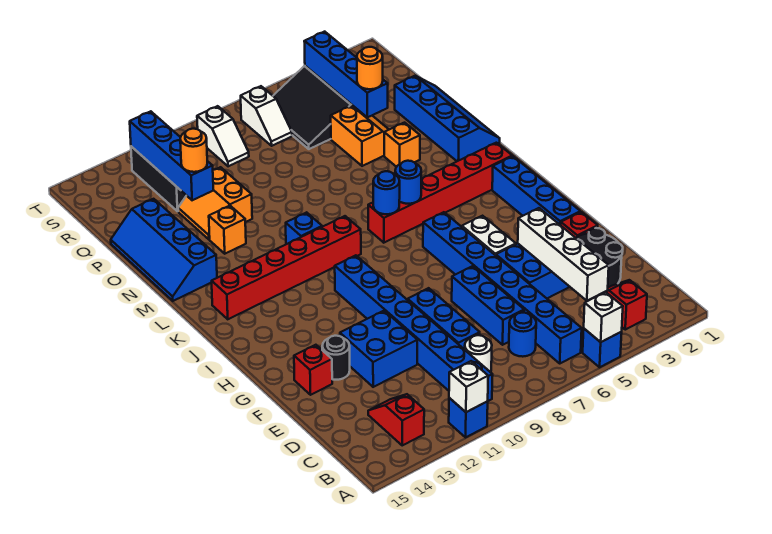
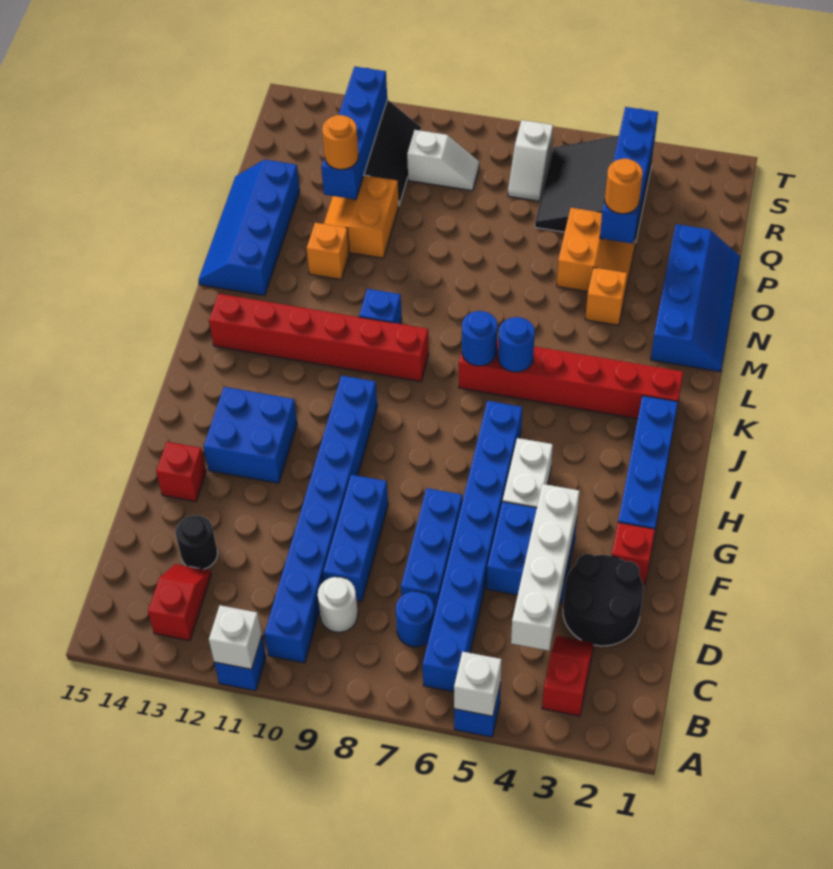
blue 2x2 brick [340,311,417,387] -> blue 2x2 brick moved to [204,387,297,483]
black 1x1 round brick [322,336,350,380] -> black 1x1 round brick moved to [175,515,218,569]
white 1x2 slope [197,106,249,166] -> white 1x2 slope turned to [407,130,479,191]

